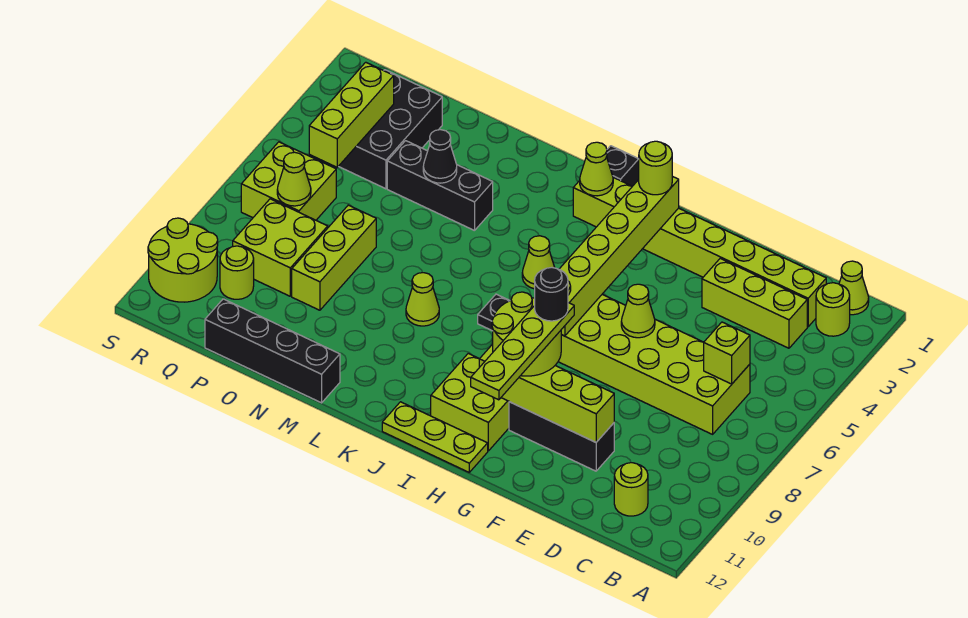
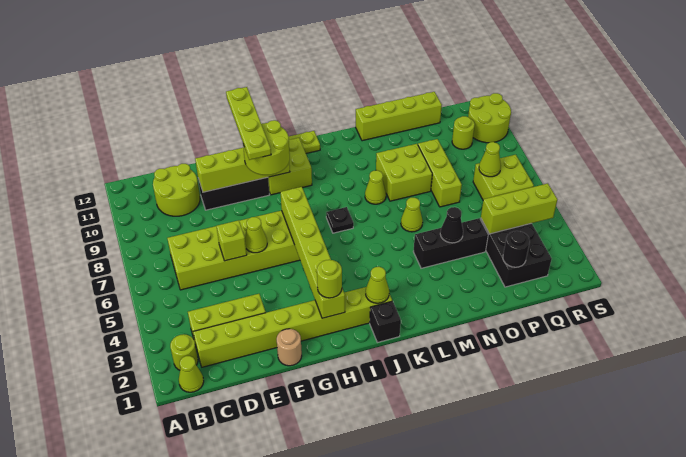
lime 1x1 brick [704,322,750,384] -> lime 1x1 brick moved to [217,220,247,261]
lime 1x1 round brick [614,463,648,516] -> lime 2x2 round brick [153,164,200,216]
none -> tan 1x1 round brick [277,329,302,366]
black 1x1 round brick [535,267,568,321] -> black 1x1 round brick moved to [503,231,530,267]
lime 1x1 cone [522,236,555,289] -> lime 1x1 cone moved to [401,198,423,232]
black 1x4 brick [205,299,340,403] -> lime 1x4 brick [356,92,442,141]
lime 2x2 brick [233,199,328,296] -> lime 2x2 brick moved to [376,144,432,201]
lime 1x3 brick [309,62,394,167] -> lime 1x3 brick turned to [481,183,557,234]

